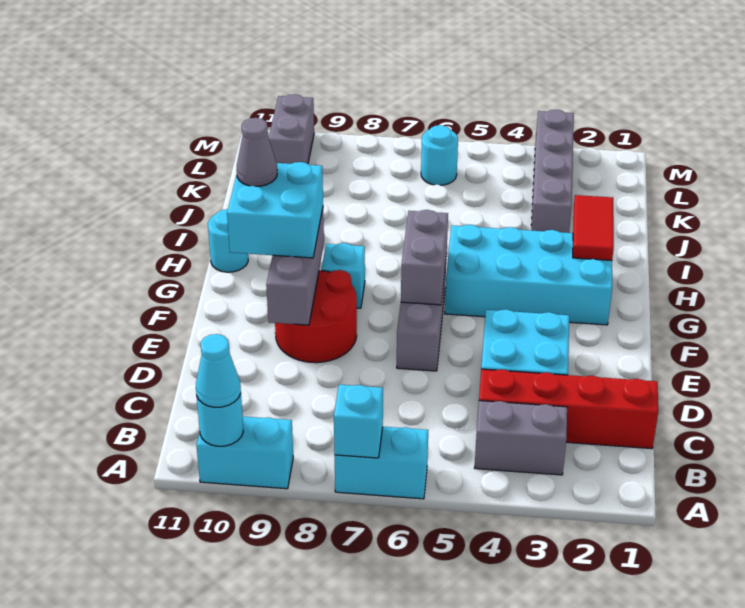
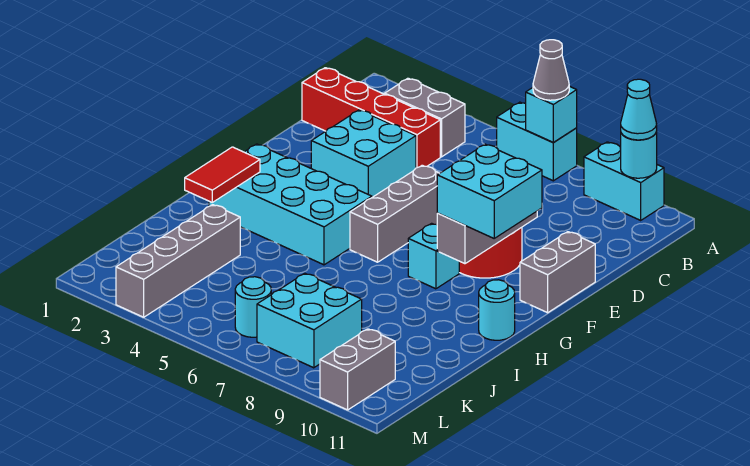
grey 1x2 brick [401,210,448,305] -> grey 1x2 brick moved to [520,232,595,313]
grey 1x1 cone [237,118,277,186] -> grey 1x1 cone moved to [533,40,569,100]
none -> cyan 2x2 brick [257,273,362,368]

